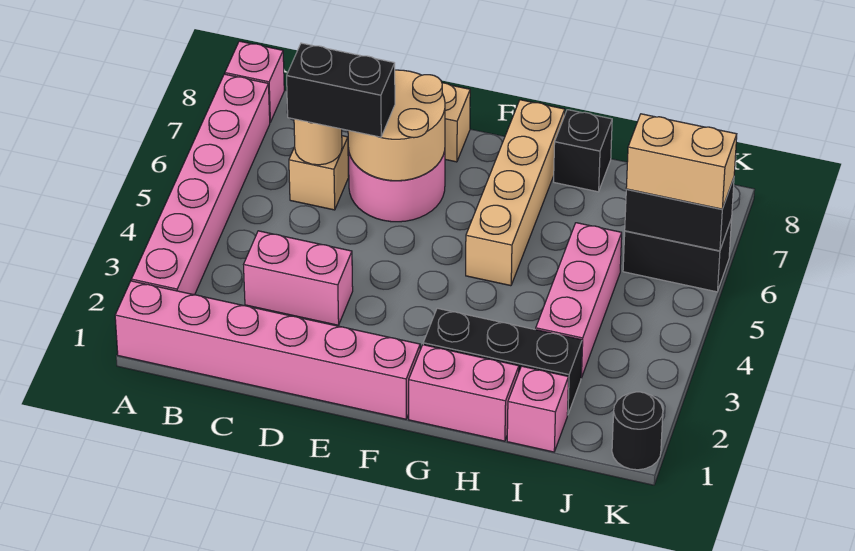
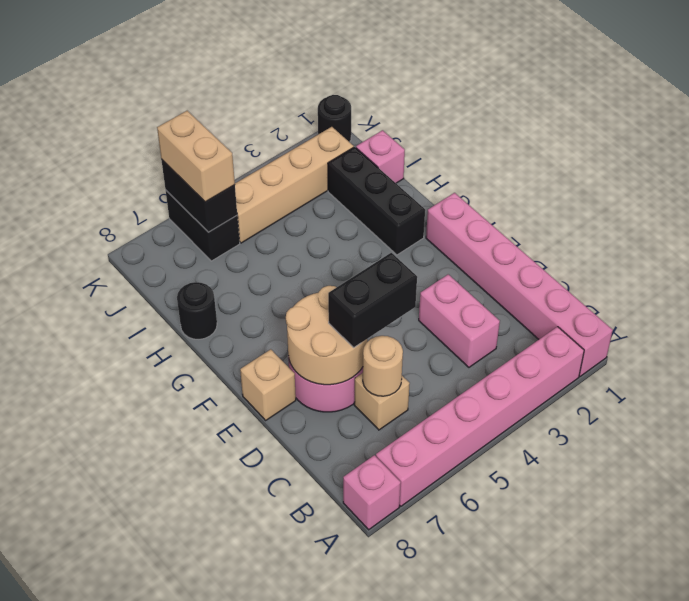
black 1x2 brick [287,43,395,137] -> black 1x2 brick turned to [328,253,417,347]
pink 1x2 brick [409,345,519,441] -> none
tan 1x4 brick [466,100,565,286] -> tan 1x4 brick moved to [235,127,354,243]
black 1x1 brick [554,110,612,192] -> black 1x1 round brick [177,282,217,339]
pink 1x3 brick [536,223,622,378] -> none

